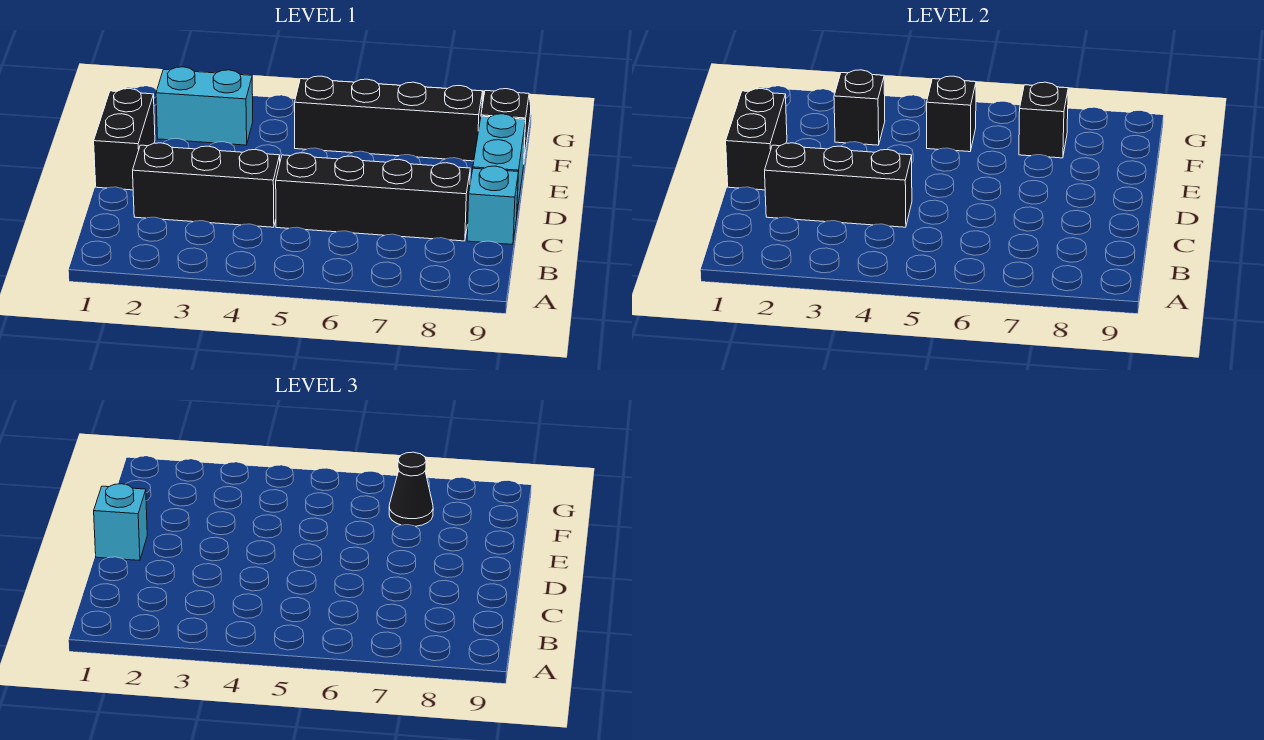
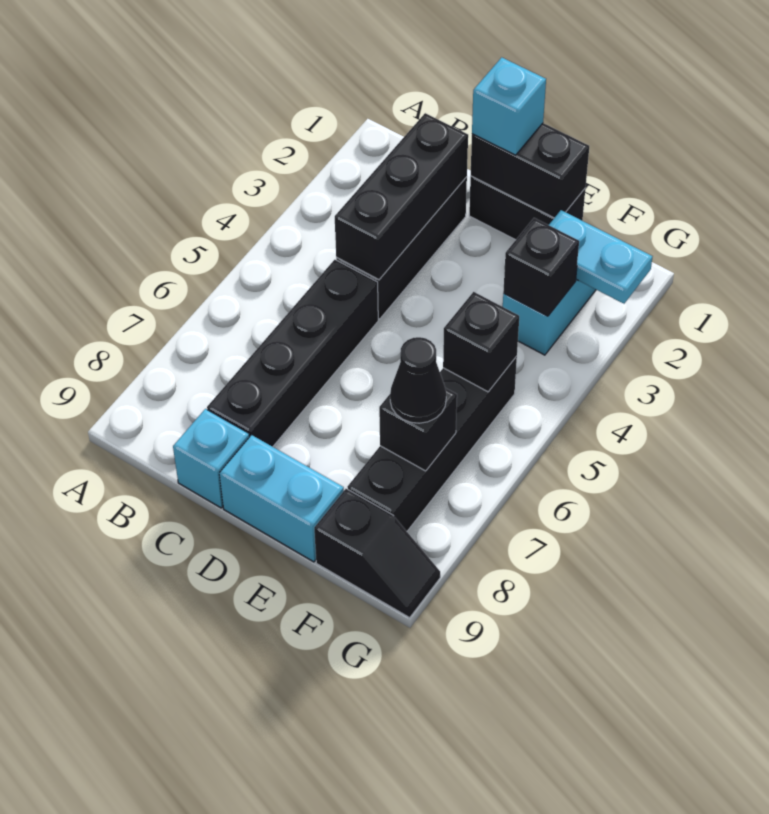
none -> cyan 1x2 plate [549,210,653,304]

